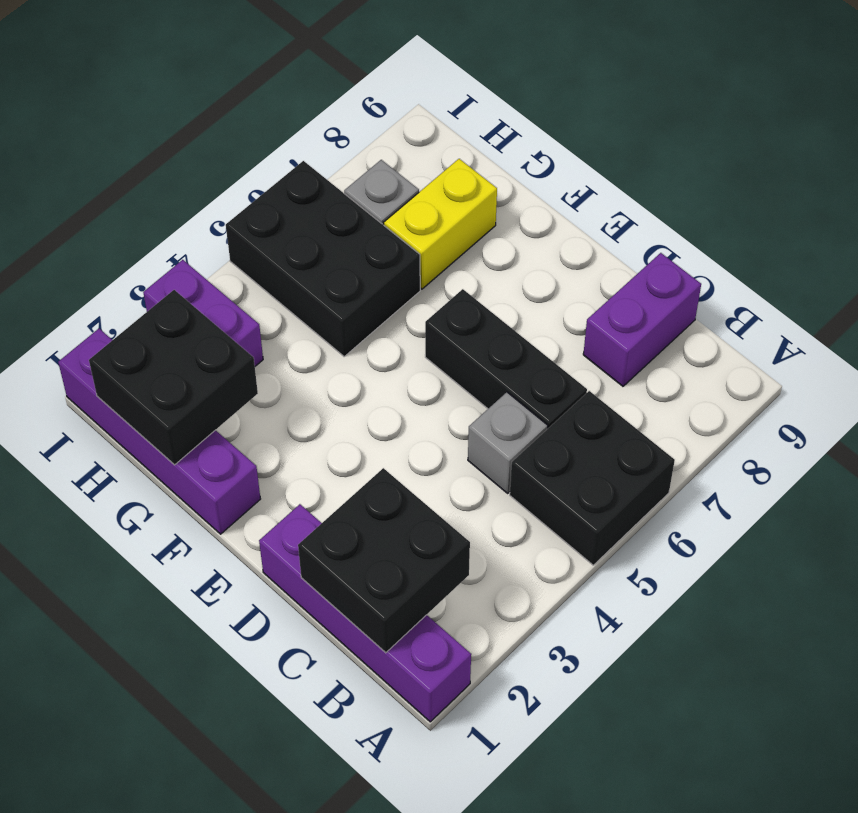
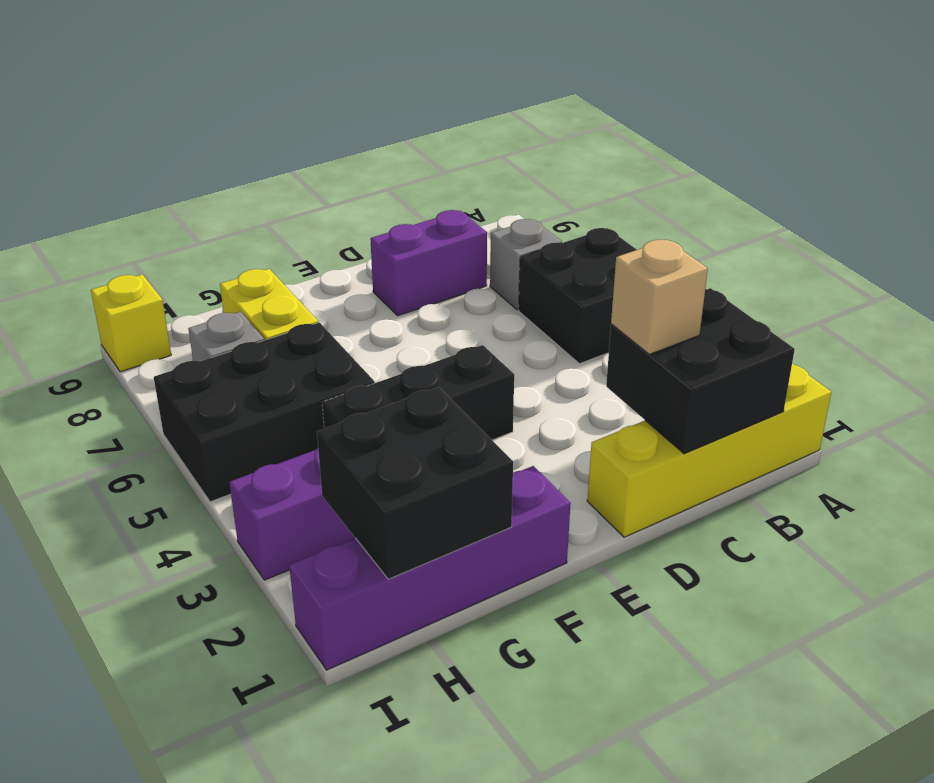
purple 1x4 brick [259,504,471,722] -> yellow 1x4 brick [587,363,831,537]
none -> tan 1x1 brick [611,240,708,354]
grey 1x1 brick [468,392,548,493] -> grey 1x1 brick moved to [490,219,562,310]
black 1x3 brick [425,289,587,429] -> black 1x3 brick moved to [322,345,514,440]
purple 1x2 brick [583,253,701,386] -> purple 1x2 brick turned to [370,210,487,316]
none -> yellow 1x1 brick [91,275,171,372]

